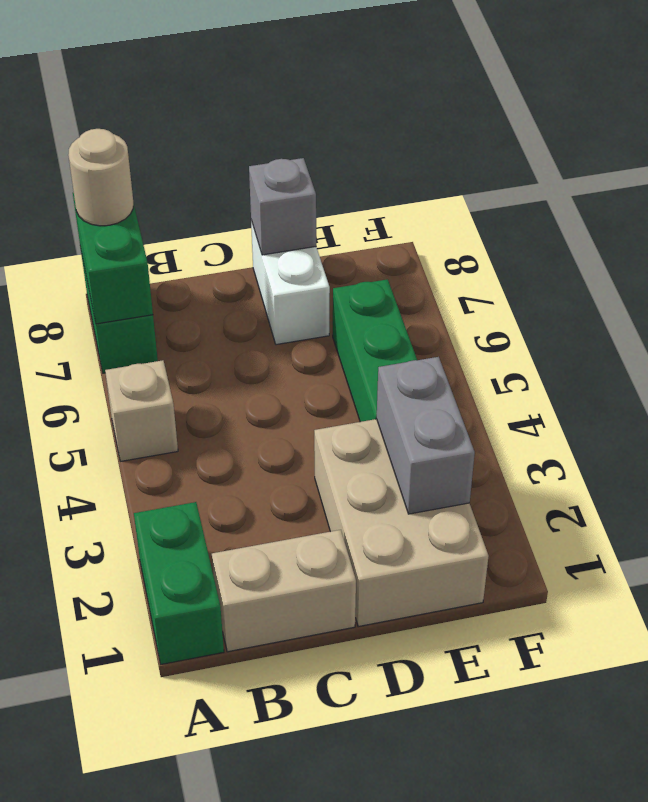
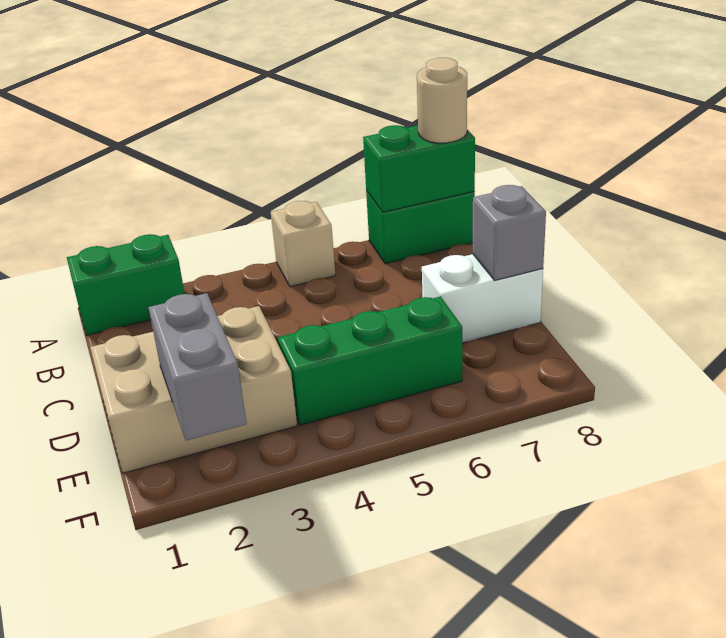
tan 1x2 brick [212,530,356,652] -> none
grey 1x2 brick [377,357,475,514] -> grey 1x2 brick turned to [148,293,247,440]

